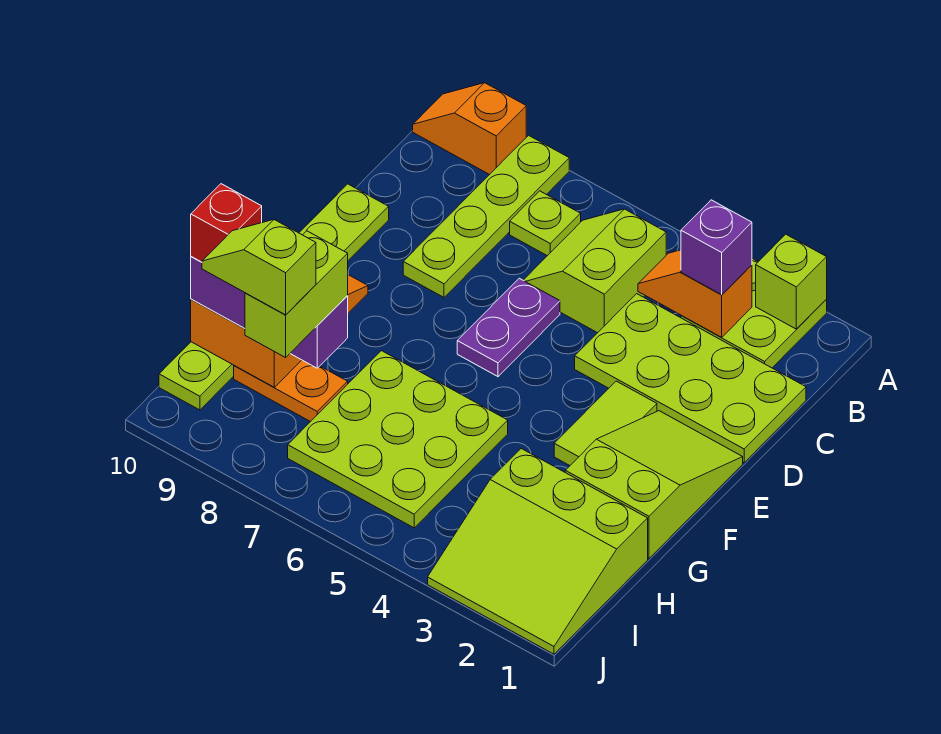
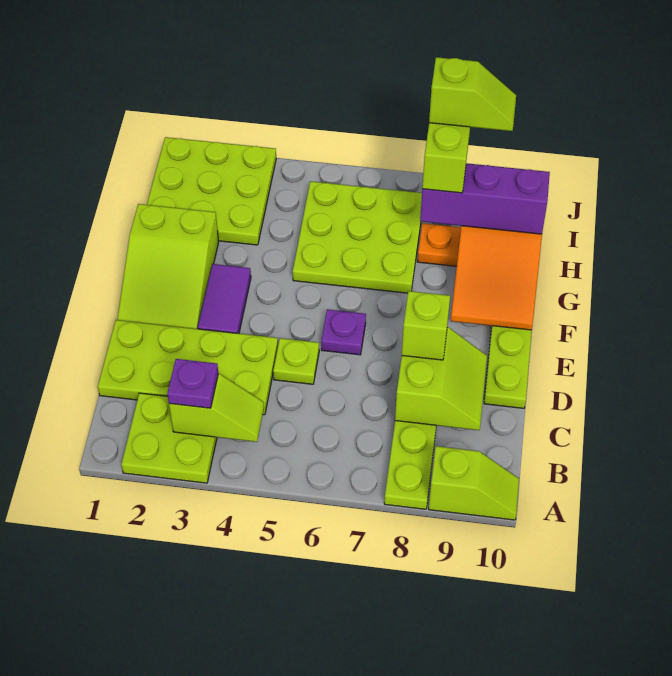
lime 1x1 brick [756,234,827,329] -> lime 1x1 brick moved to [402,291,450,360]
orange 1x2 slope [413,83,526,175] -> lime 1x2 slope [429,446,519,520]
orange 1x2 slope [638,250,752,337] -> lime 1x2 slope [169,374,264,442]
purple 1x1 brick [681,200,752,295] -> purple 1x1 plate [167,359,218,408]
lime 2x2 slope [523,209,666,333] -> lime 2x2 slope moved to [395,327,487,430]
lime 1x1 plate [510,191,581,256] -> lime 1x1 plate moved to [273,338,319,384]
purple 1x2 plate [457,278,560,377] -> purple 1x1 plate [321,309,366,355]
lime 1x2 tile [554,381,657,465] -> purple 1x2 tile [198,264,251,334]
lime 3x3 slope [428,449,648,654] -> lime 3x3 plate [147,137,276,245]
red 1x1 brick [191,184,262,262] -> none

